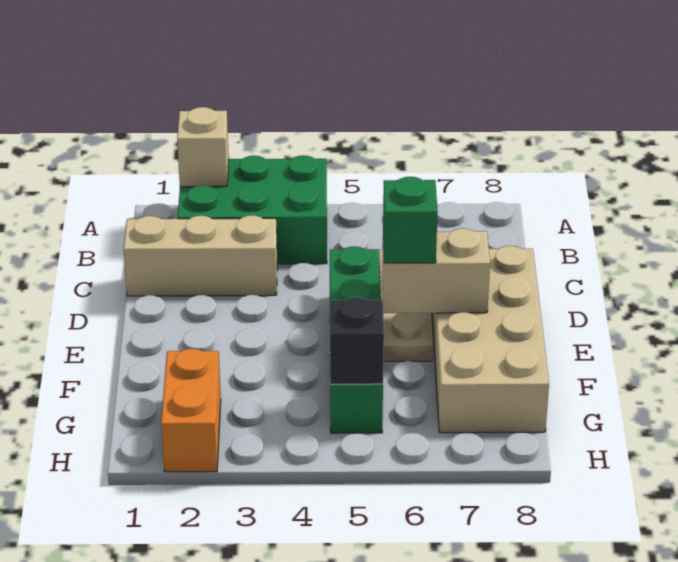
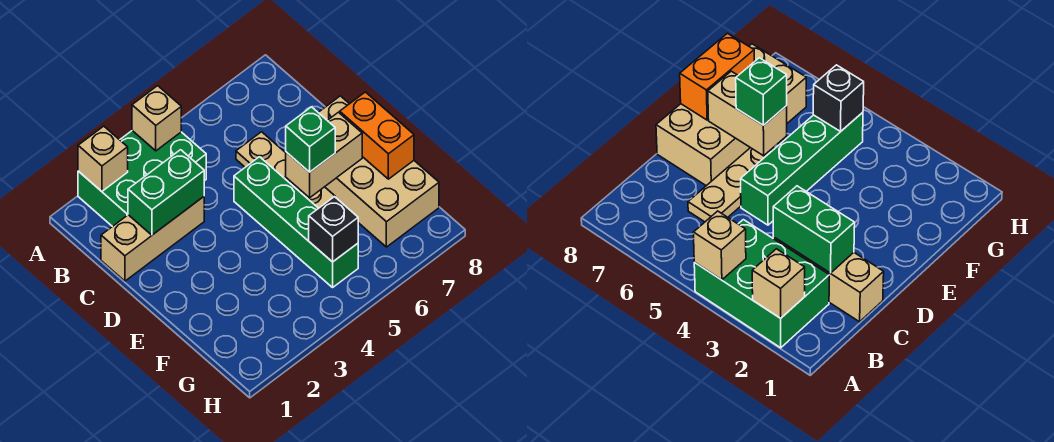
none -> tan 1x1 brick [132,86,181,151]
none -> green 1x2 brick [128,150,204,235]
orange 1x2 brick [161,349,221,472] -> orange 1x2 brick moved to [340,92,414,179]

